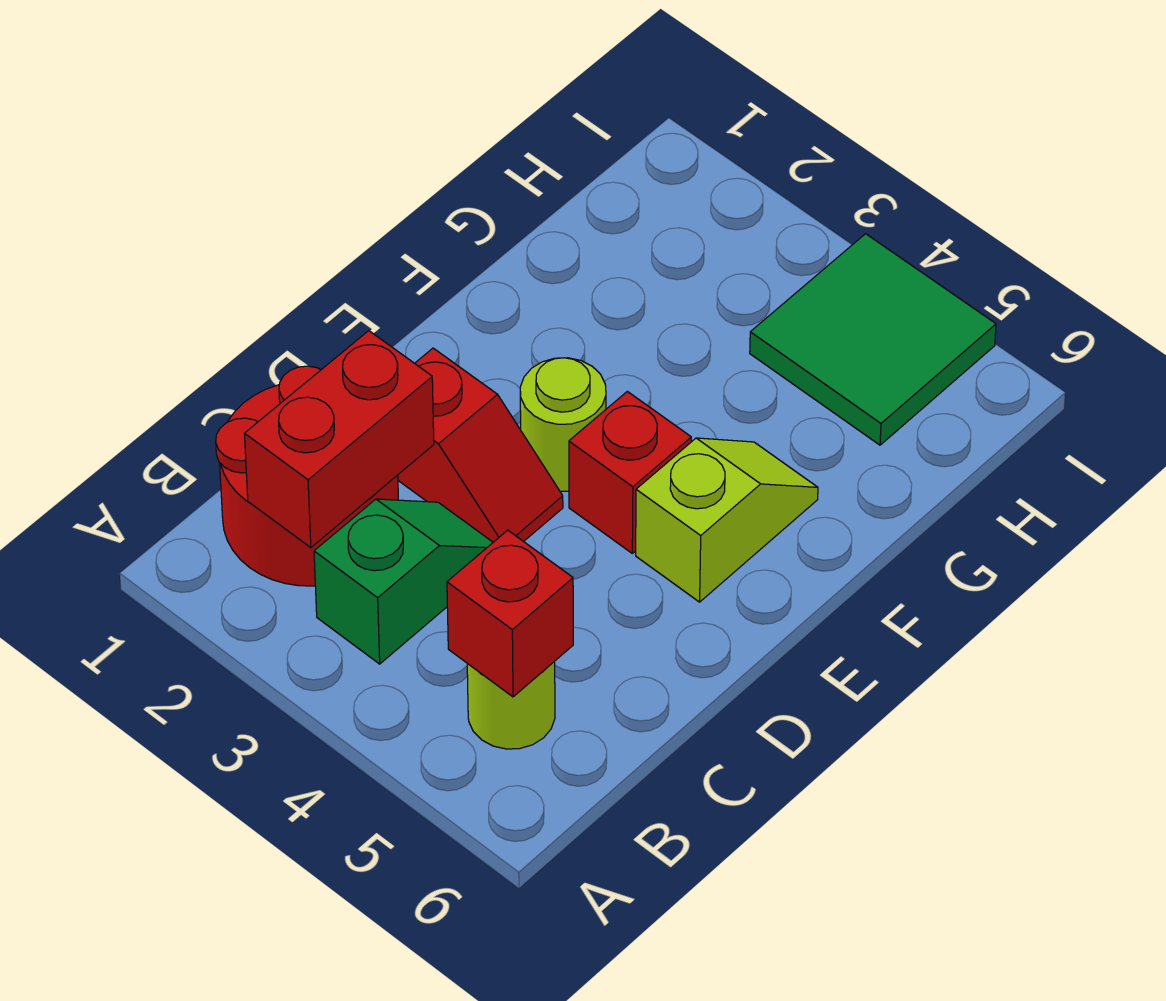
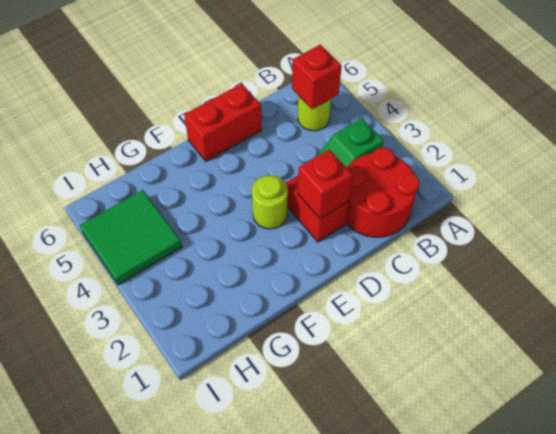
red 1x2 brick [244,331,434,548] -> red 1x2 brick moved to [184,84,262,161]
red 1x1 brick [569,391,691,553] -> red 1x1 brick moved to [298,150,353,219]
lime 1x2 slope [636,438,818,602] -> none

